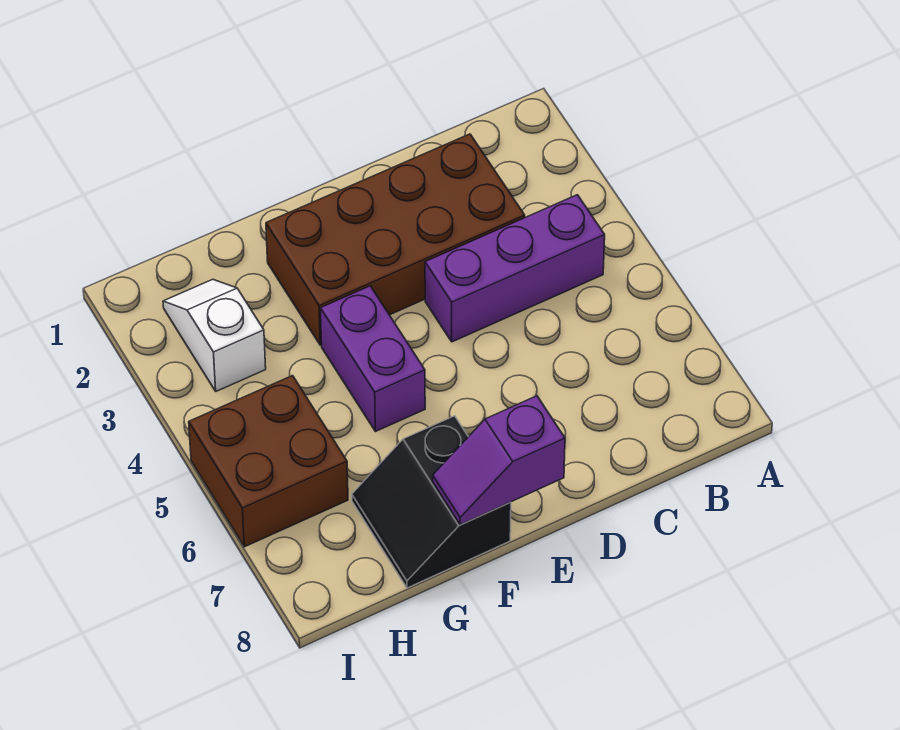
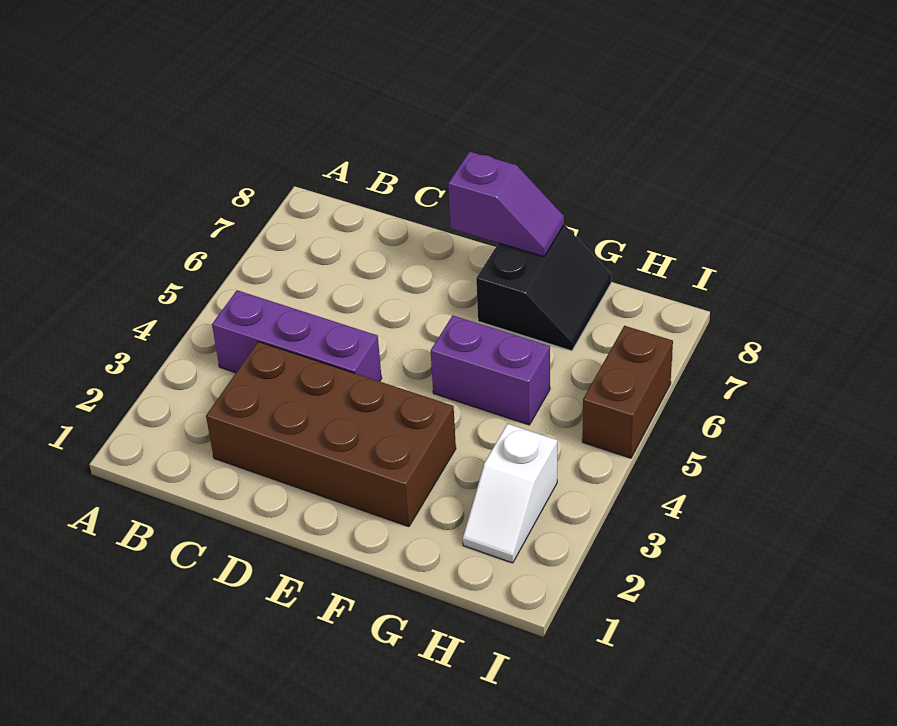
purple 1x2 brick [320,286,425,432] -> purple 1x2 brick turned to [431,316,550,425]
brown 2x2 brick [189,376,348,547] -> brown 1x2 brick [582,326,673,458]

